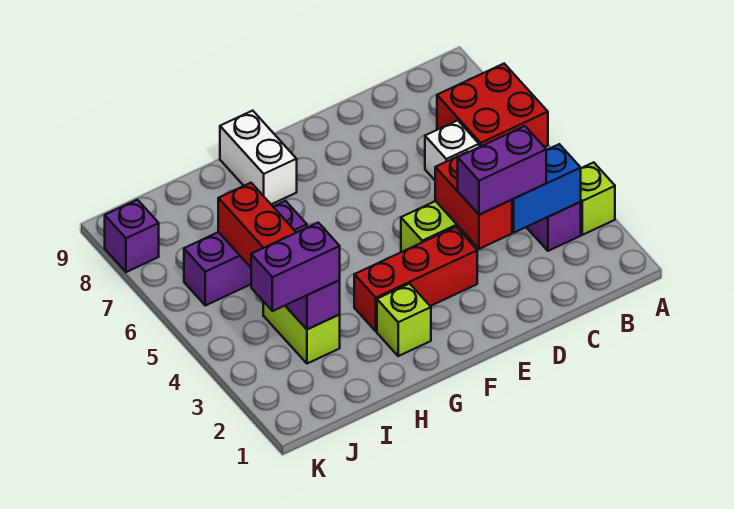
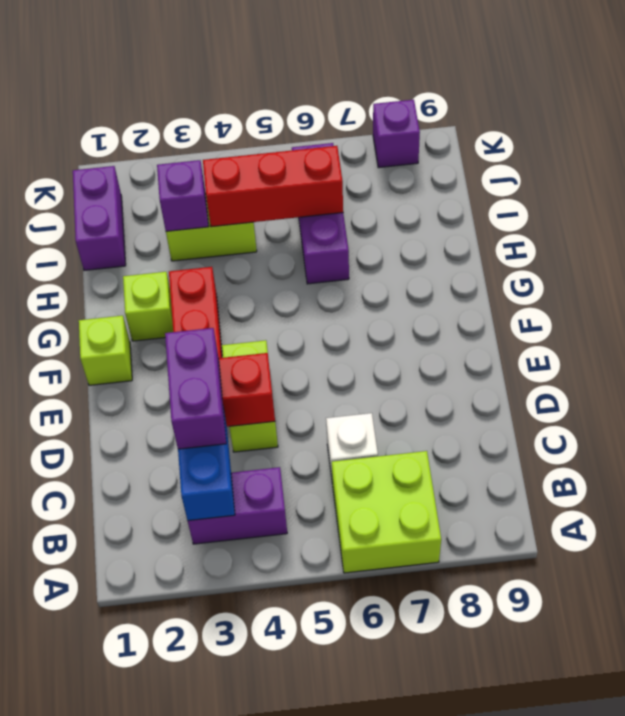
lime 1x1 brick [581,162,615,235] -> lime 1x1 brick moved to [79,316,132,385]
red 2x2 brick [437,64,548,147] -> lime 2x2 brick [332,451,441,573]
white 1x2 brick [220,111,297,204] -> none
purple 1x2 brick [251,223,340,311] -> purple 1x2 brick moved to [73,166,126,270]

